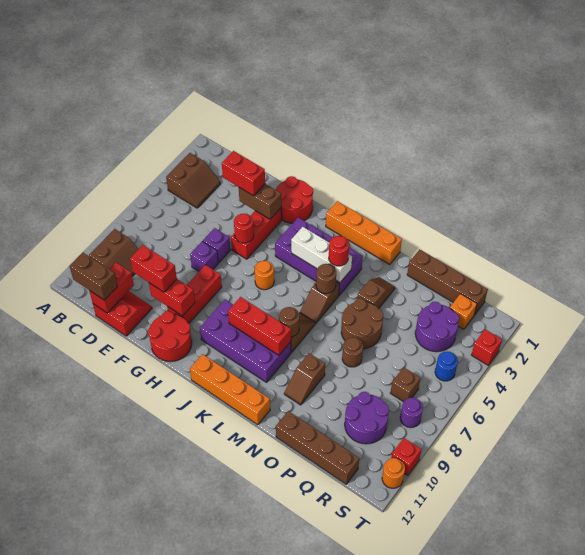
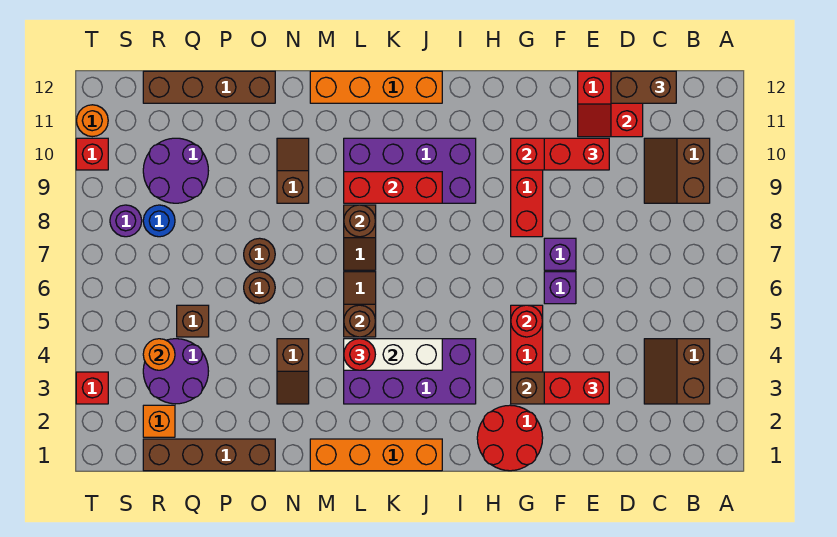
red 2x2 round brick [148,311,192,362] -> none
orange 1x1 round brick [255,261,274,290] -> orange 1x1 round brick moved to [143,339,175,370]
brown 2x2 round brick [341,299,383,349] -> brown 1x1 round brick [244,272,275,304]
brown 1x1 brick [391,367,420,402] -> brown 1x1 brick moved to [177,305,209,337]
blue 1x1 round brick [435,351,458,381] -> blue 1x1 round brick moved to [143,205,175,237]

